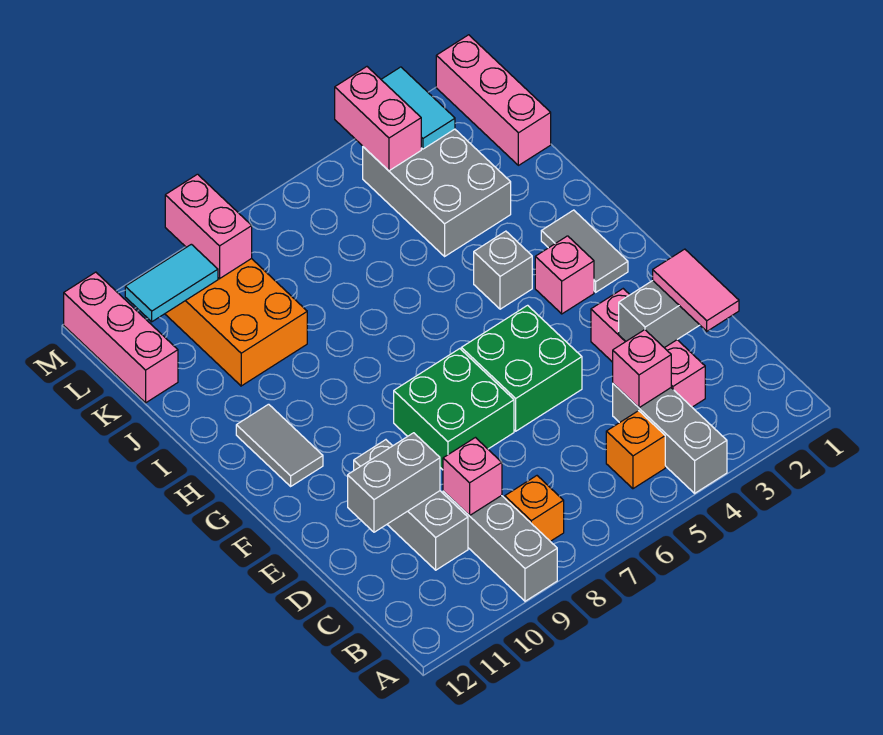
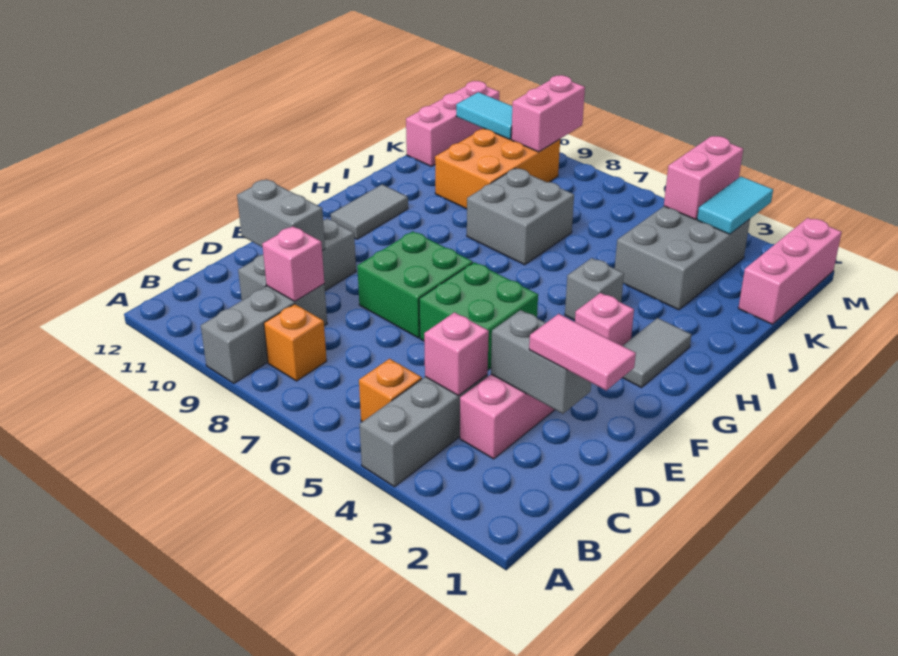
pink 1x2 tile [653,249,739,331] -> pink 1x2 tile turned to [529,314,636,391]
none -> grey 2x2 brick [467,168,574,265]

